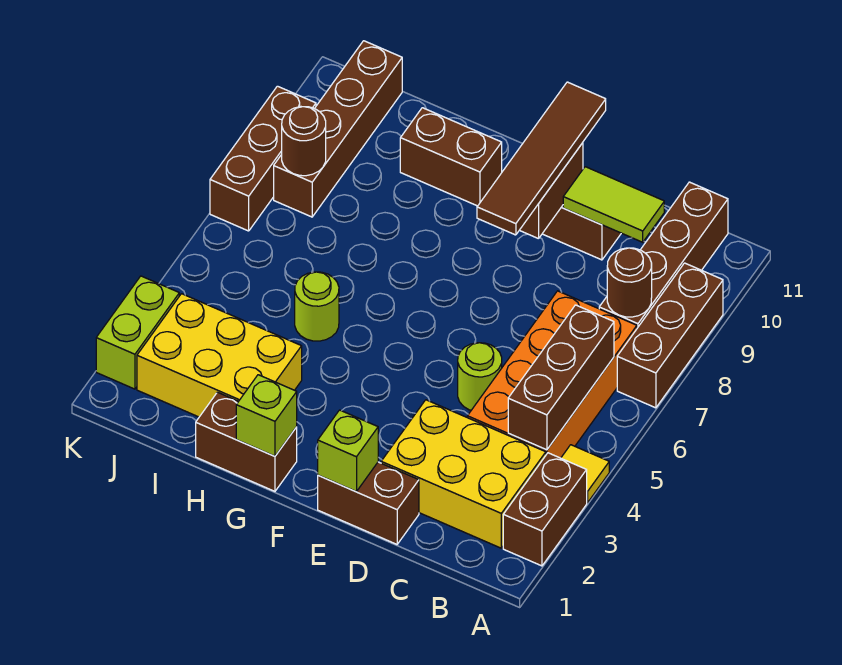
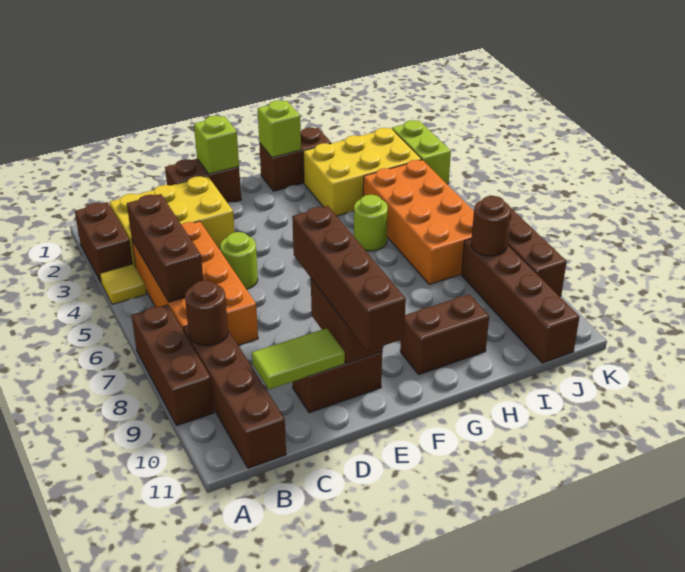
brown 1x4 tile [477,82,606,235] -> brown 1x4 brick [292,206,406,351]
none -> orange 2x4 brick [363,160,474,285]

